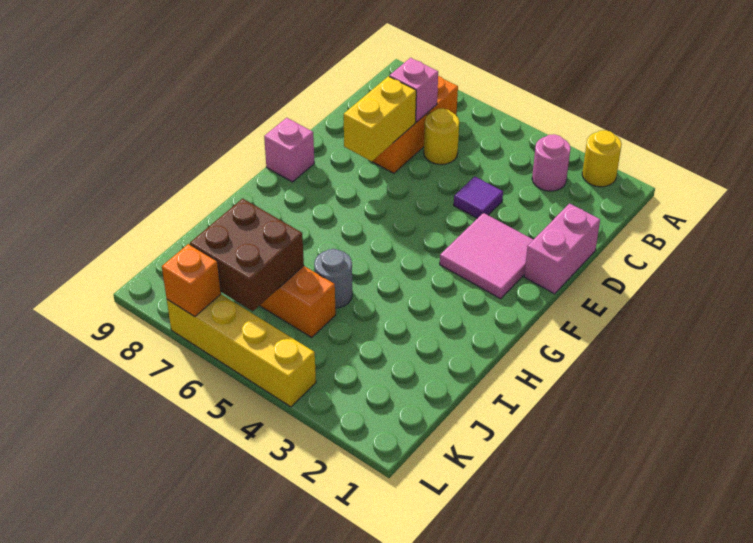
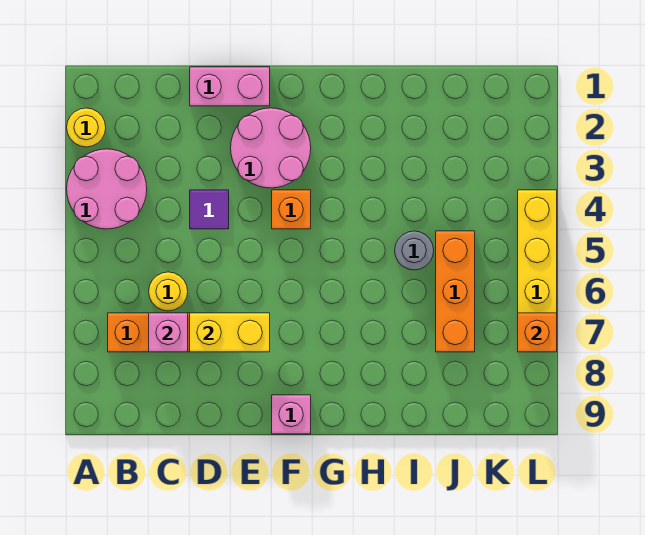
pink 1x1 round brick [532,134,571,191] -> pink 2x2 round brick [67,149,147,229]
pink 2x2 tile [440,213,533,299] -> pink 2x2 round brick [231,108,311,188]
none -> orange 1x1 brick [272,190,311,229]
brown 2x2 brick [190,198,304,311] -> none

